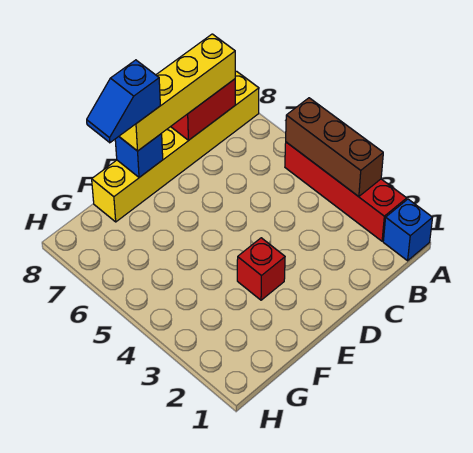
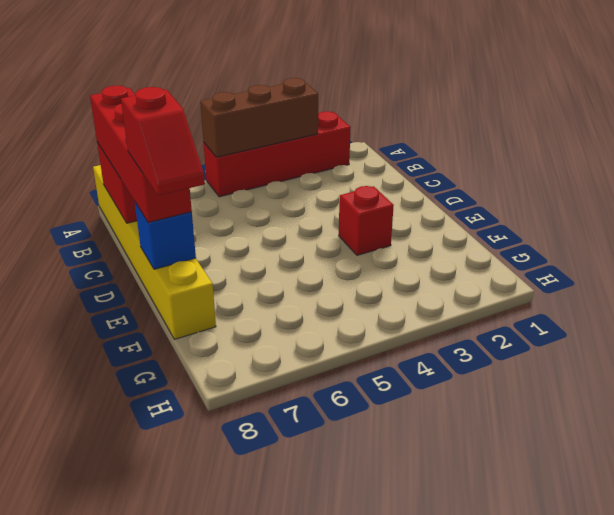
blue 1x1 brick [383,199,432,261] -> none
yellow 1x4 brick [119,34,235,151] -> red 1x4 brick [90,85,192,223]
blue 1x2 slope [87,60,160,143] -> red 1x2 slope [121,87,205,196]

